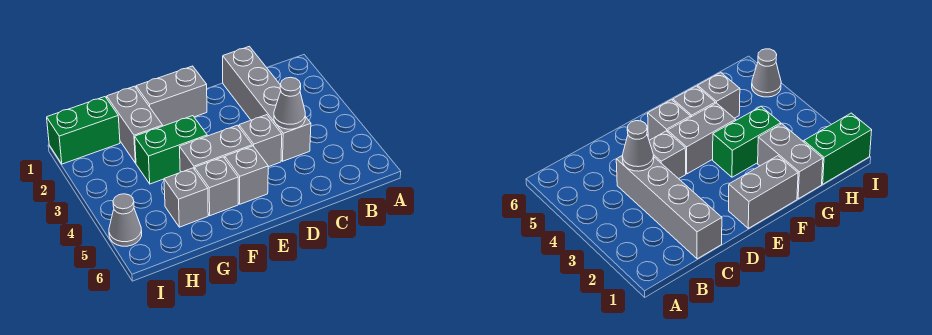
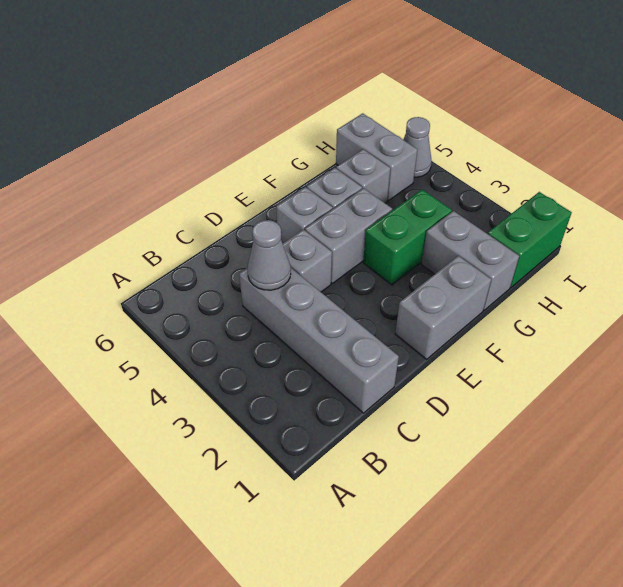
none -> grey 1x2 brick [336,113,417,201]

